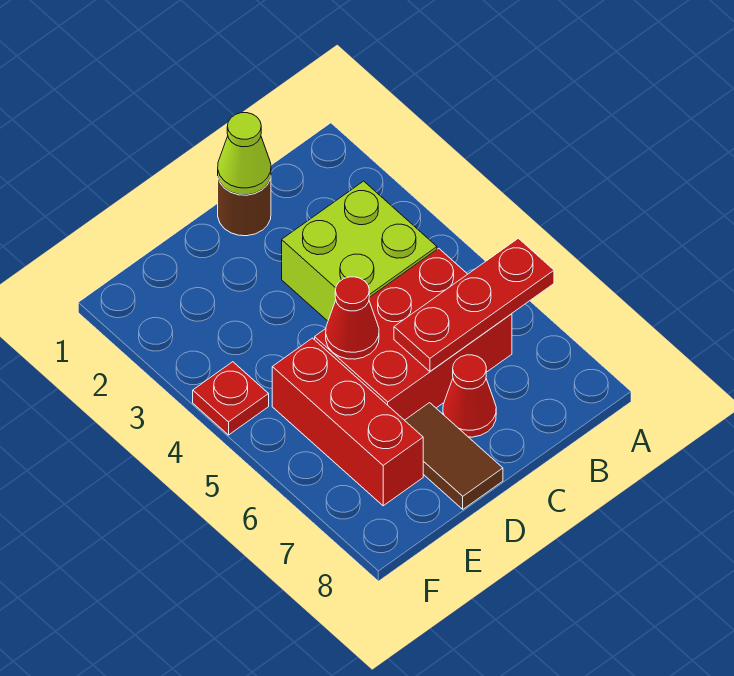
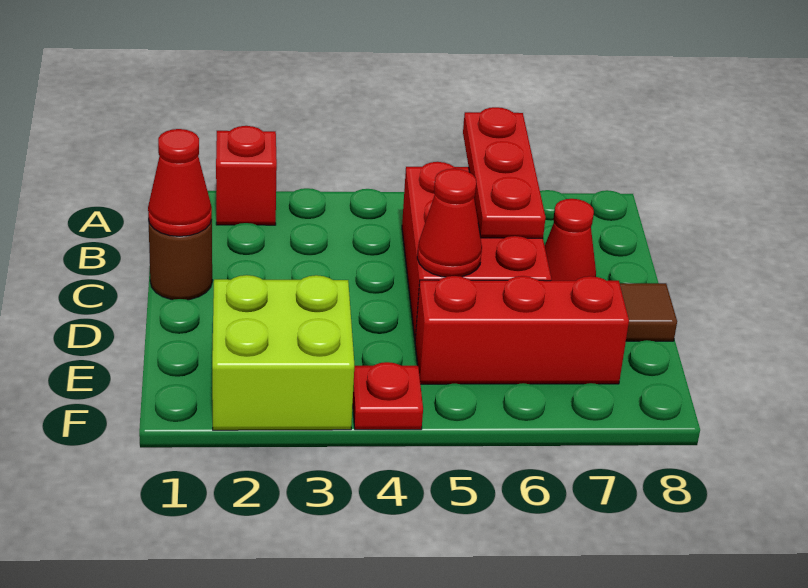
none -> red 1x1 brick [216,126,277,225]
lime 2x2 brick [282,181,437,321] -> lime 2x2 brick moved to [212,275,354,430]
lime 1x1 cone [218,113,271,195] -> red 1x1 cone [148,129,212,236]

